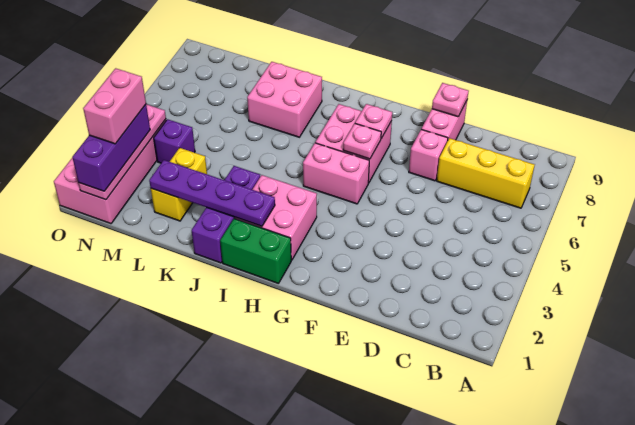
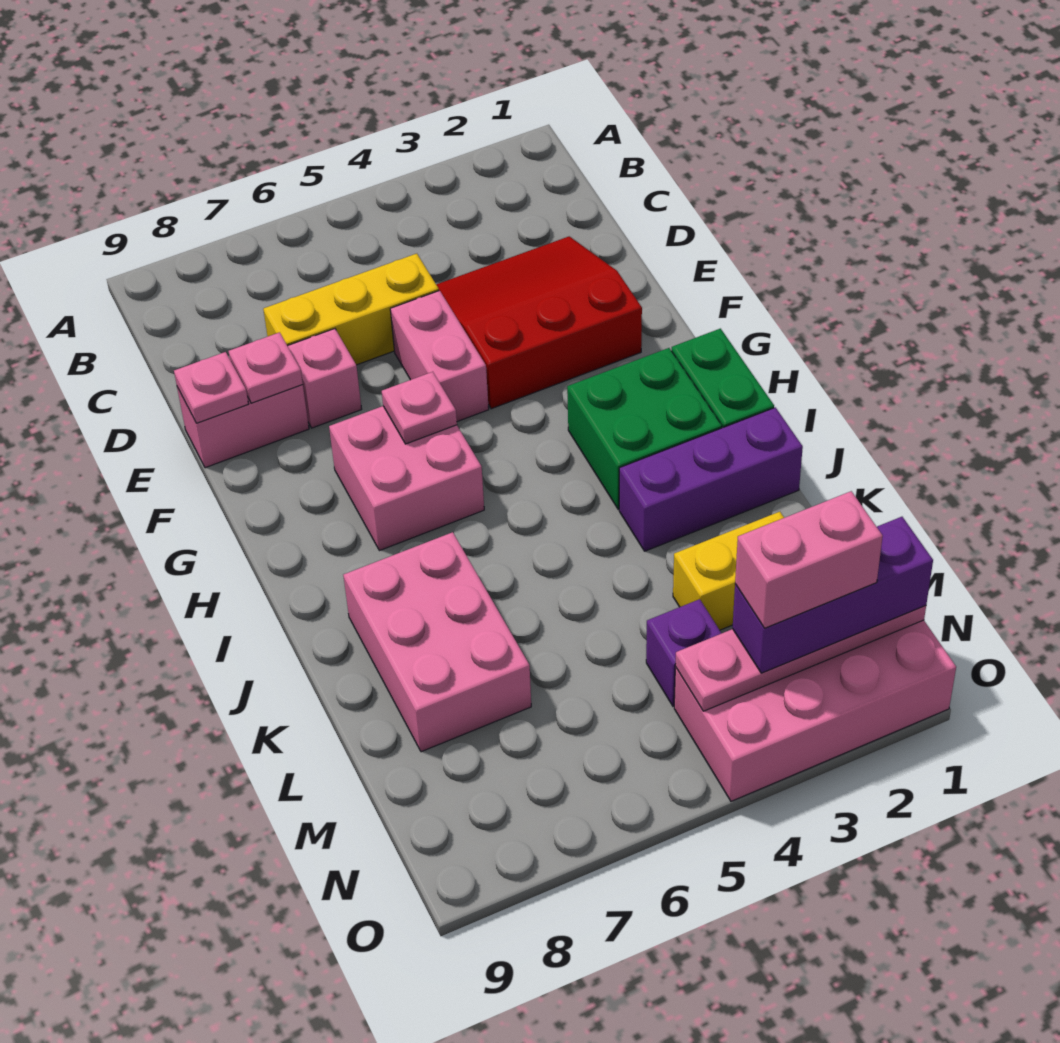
yellow 1x3 brick [437,138,535,208] -> yellow 1x3 brick turned to [263,254,439,365]
none -> red 3x3 slope [436,236,642,409]
pink 1x2 brick [303,143,369,204] -> pink 1x2 brick moved to [390,291,489,422]
pink 1x1 plate [355,104,392,138] -> pink 1x1 plate moved to [229,332,303,403]
pink 2x2 brick [235,175,317,260] -> green 2x2 brick [567,348,722,509]
purple 1x4 plate [149,160,275,226] -> none
pink 2x2 brick [247,62,322,137] -> pink 2x3 brick [343,532,531,752]

